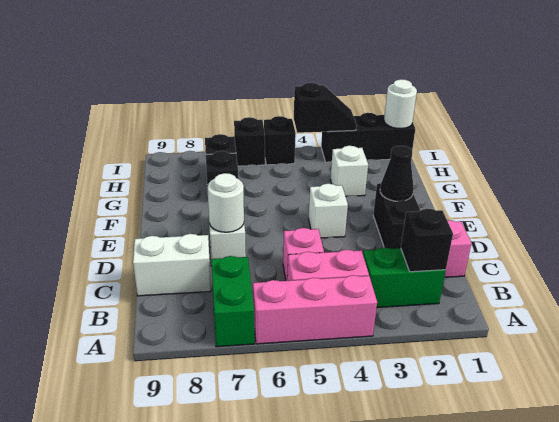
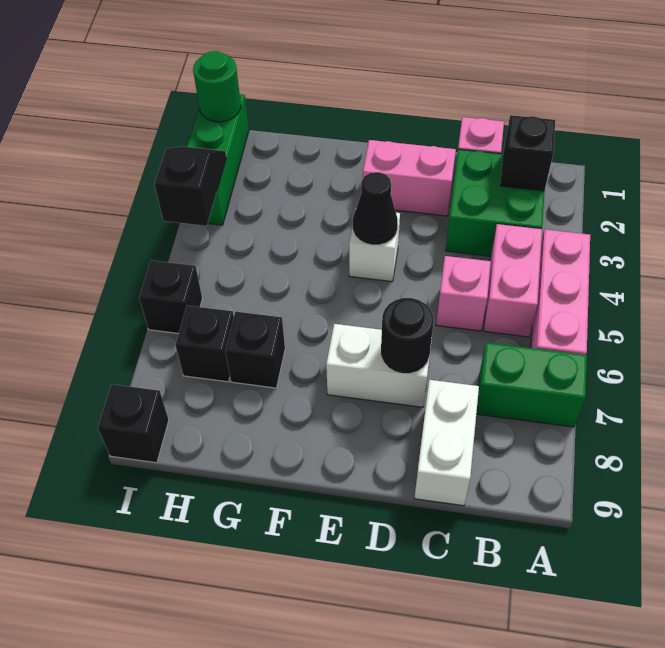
green 1x2 brick [363,247,446,308] -> green 2x2 brick [445,149,545,256]
black 1x2 brick [373,183,420,249] -> pink 1x2 brick [363,140,456,216]
white 1x1 round brick [207,173,244,232] -> black 1x1 round brick [381,298,434,374]
black 1x1 cone [380,146,414,201] -> black 1x1 cone moved to [353,172,398,245]
white 1x1 brick [330,146,368,197] -> none
black 1x3 brick [321,113,415,162] -> green 1x3 brick [187,94,249,225]
white 1x1 round brick [384,79,417,129] -> green 1x1 round brick [193,51,241,122]
black 1x1 brick [264,116,296,165] -> black 1x1 brick moved to [98,384,169,463]

